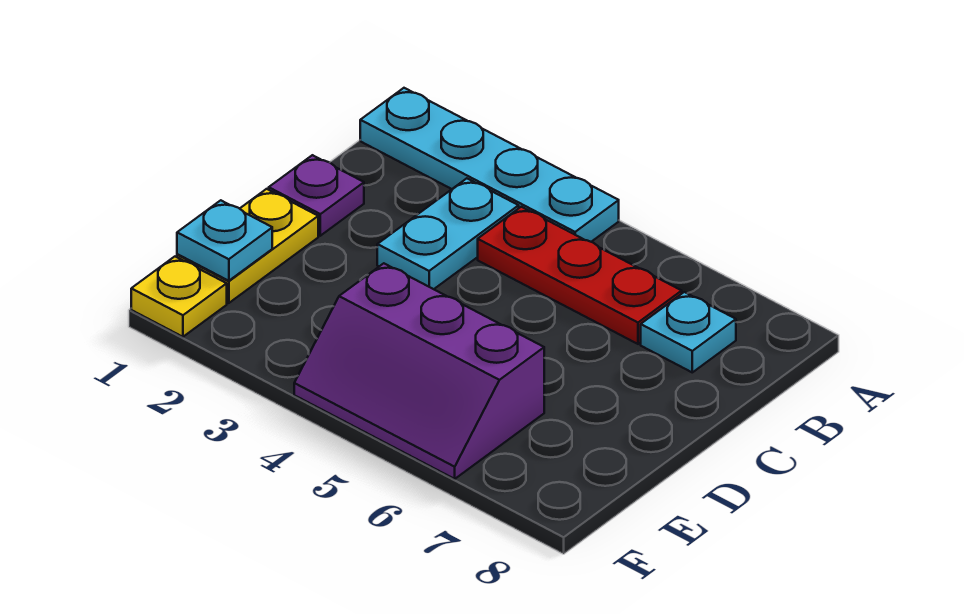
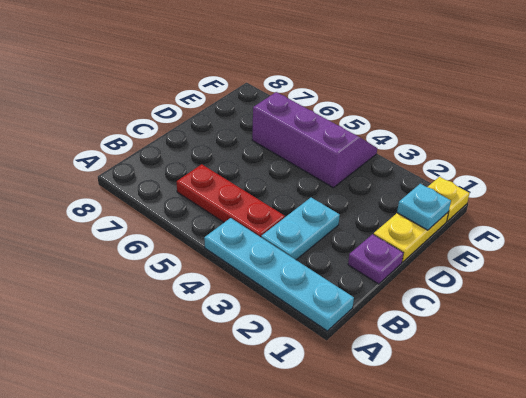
cyan 1x1 plate [641,292,736,372] -> none

